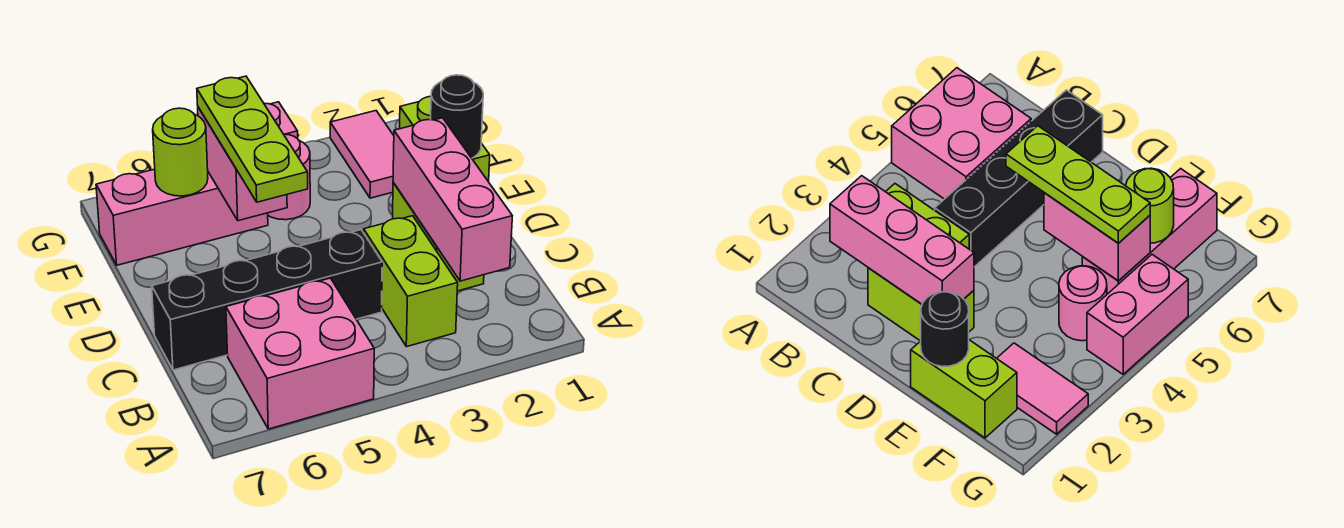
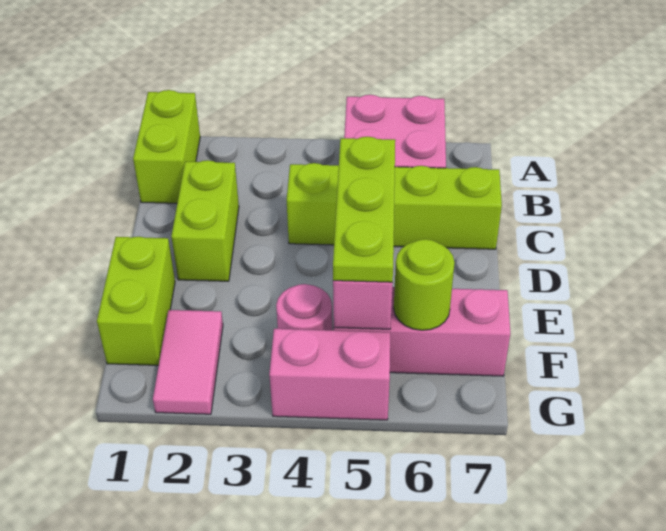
pink 1x3 brick [393,118,512,281] -> none
lime 1x2 brick [364,216,458,347] -> lime 1x2 brick moved to [133,90,200,203]
black 1x4 brick [152,230,382,370] -> lime 1x4 brick [287,163,502,249]
black 1x1 round brick [431,75,483,158] -> none

